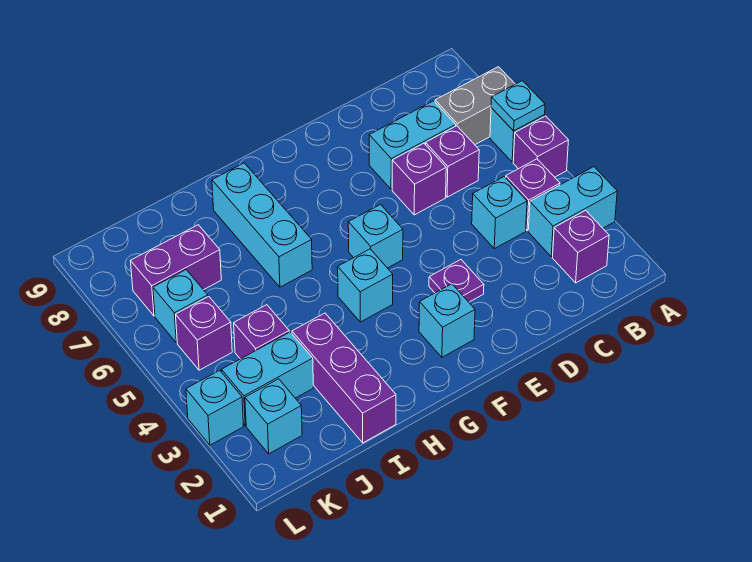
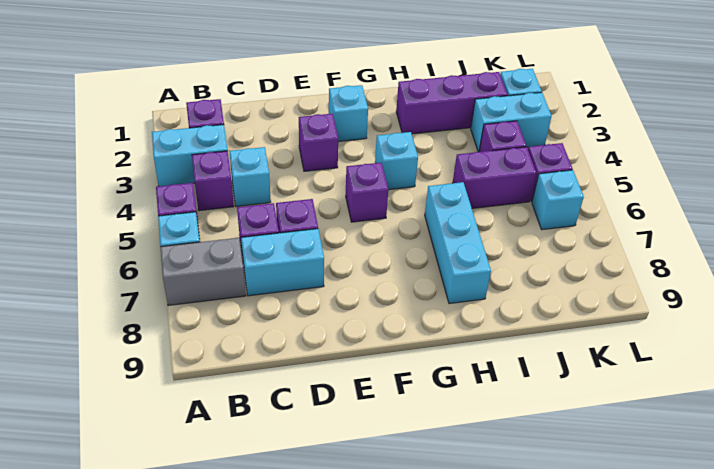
cyan 1x1 plate [491,81,545,131] -> none
purple 1x1 plate [429,260,484,302] -> purple 1x1 brick [299,114,338,171]
cyan 1x1 brick [348,205,403,268] -> purple 1x1 brick [346,163,388,222]
purple 1x3 brick [292,313,396,443] -> purple 1x3 brick turned to [396,72,507,134]
purple 1x2 brick [131,225,221,316] -> purple 1x2 brick moved to [453,147,536,208]
cyan 1x1 brick [186,370,244,445] -> none

